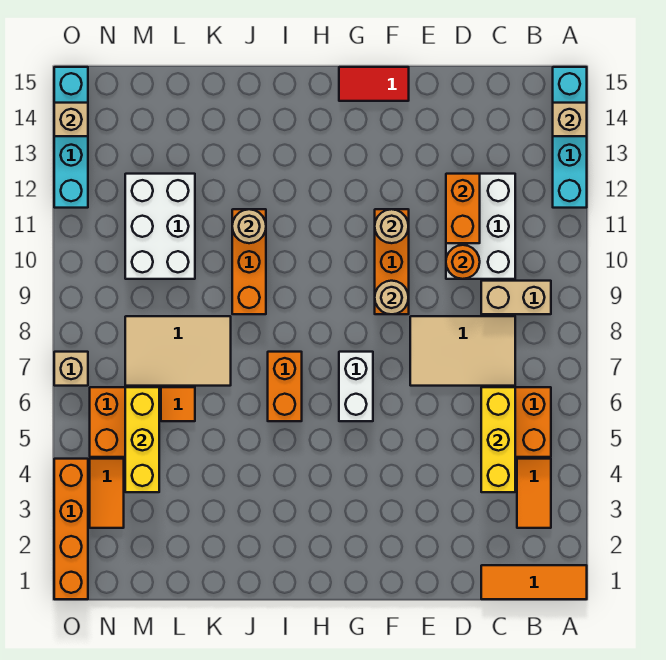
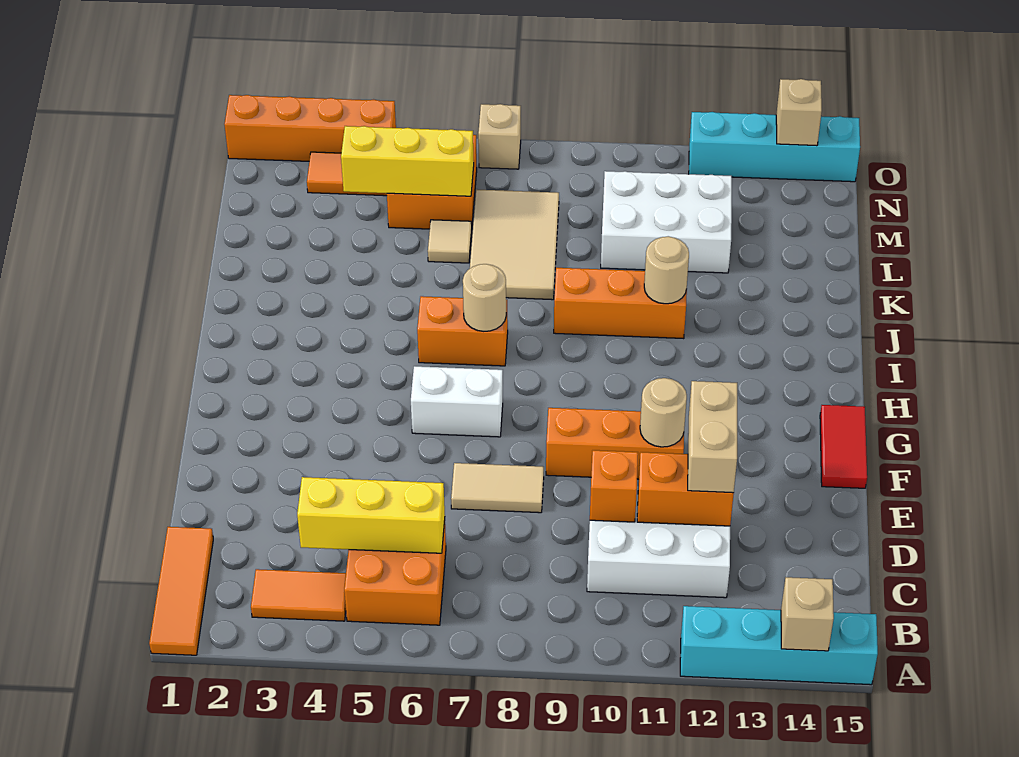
tan 1x2 brick [481,281,551,314] -> tan 1x2 brick moved to [688,381,737,493]
tan 2x3 tile [410,316,515,386] -> tan 1x2 tile [451,463,544,513]
orange 1x1 round brick [446,245,480,279] -> orange 1x1 brick [590,450,638,522]
tan 1x1 round brick [375,281,409,314] -> tan 1x1 round brick moved to [463,264,506,331]
orange 1x1 tile [161,387,195,421] -> tan 1x1 tile [428,220,472,263]

